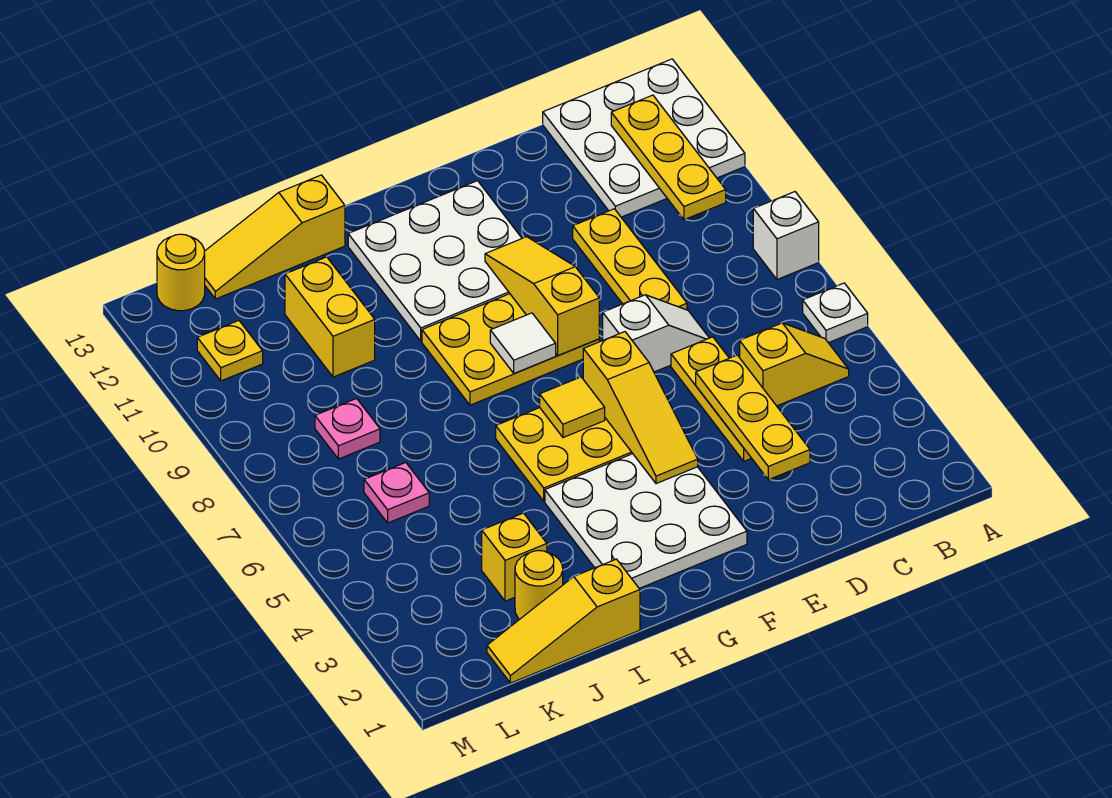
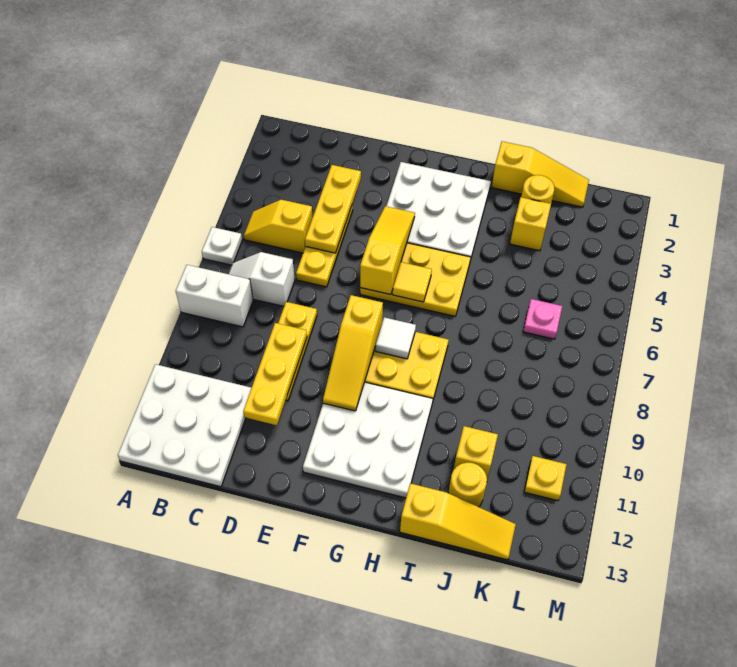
white 1x1 brick [753,192,819,279] -> white 1x2 brick [176,265,253,327]
yellow 1x3 plate [611,95,726,220] -> yellow 1x3 plate moved to [243,323,307,425]
white 1x2 slope [603,295,709,372] -> white 1x2 slope moved to [229,252,295,306]
yellow 1x2 brick [285,257,375,377] -> yellow 1x1 brick [454,426,498,479]
pink 1x1 plate [315,398,380,459] -> none
yellow 1x1 round brick [157,234,205,311] -> yellow 1x1 round brick moved to [448,462,487,507]

